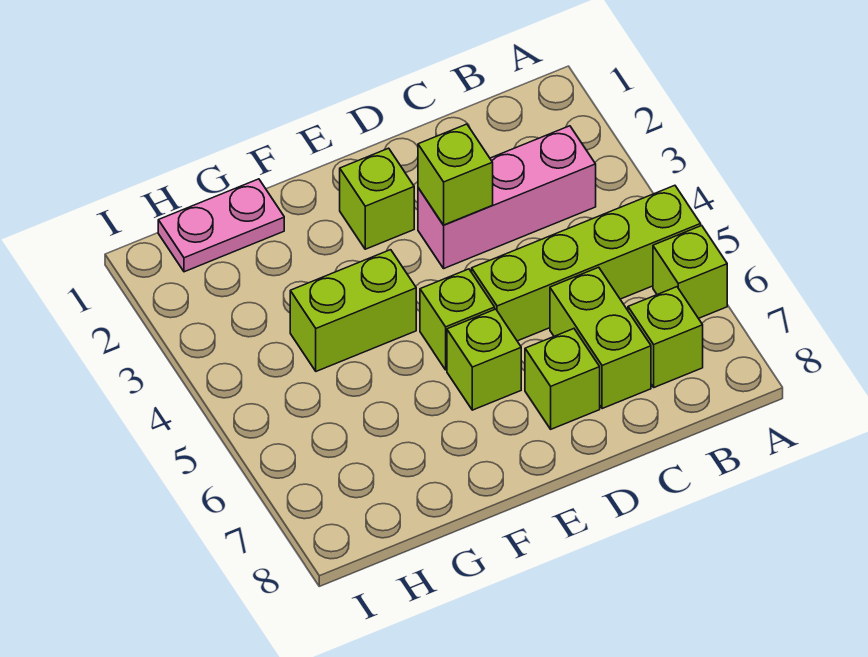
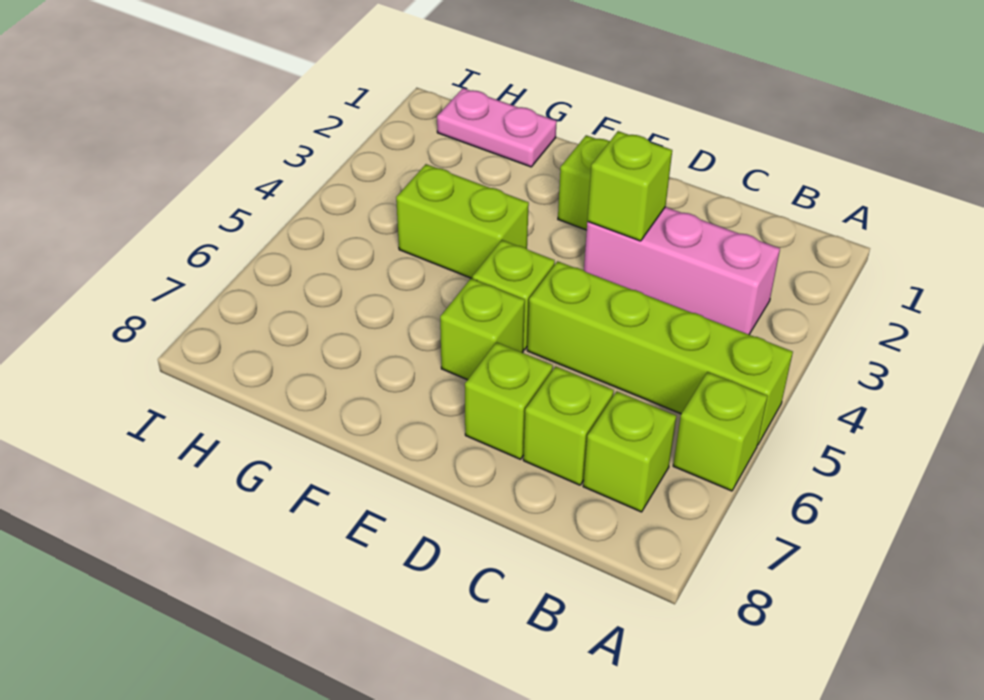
lime 1x2 brick [550,267,651,409] -> lime 1x1 brick [523,367,614,485]

